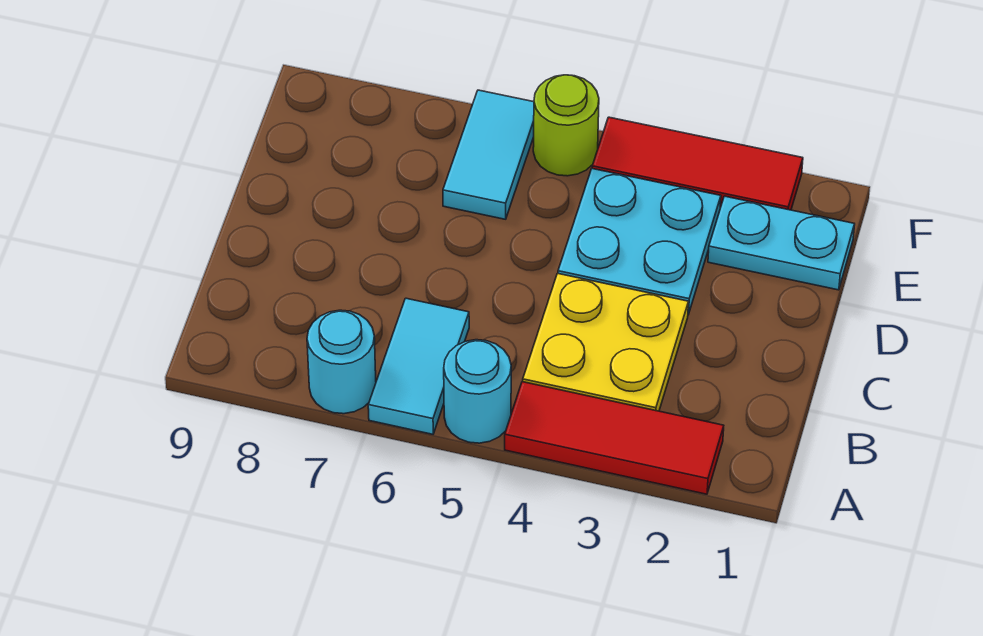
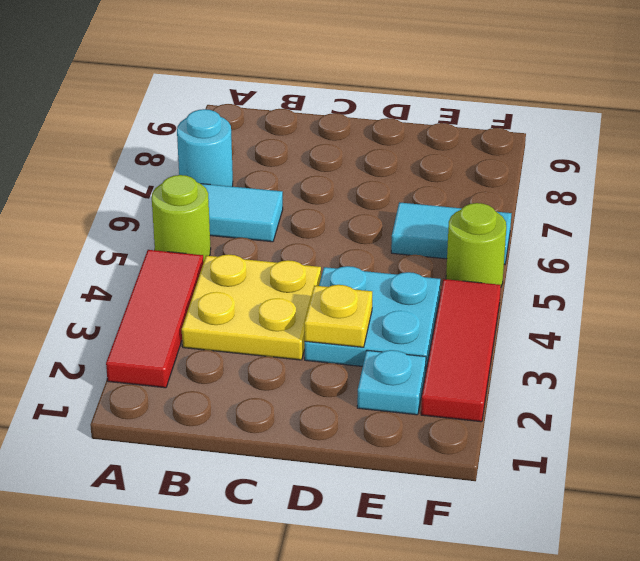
cyan 1x1 round brick [444,340,511,443] -> lime 1x1 round brick [152,175,211,262]
none -> yellow 1x1 plate [304,285,372,347]
cyan 1x2 plate [708,196,855,290] -> cyan 1x1 plate [357,350,426,415]

